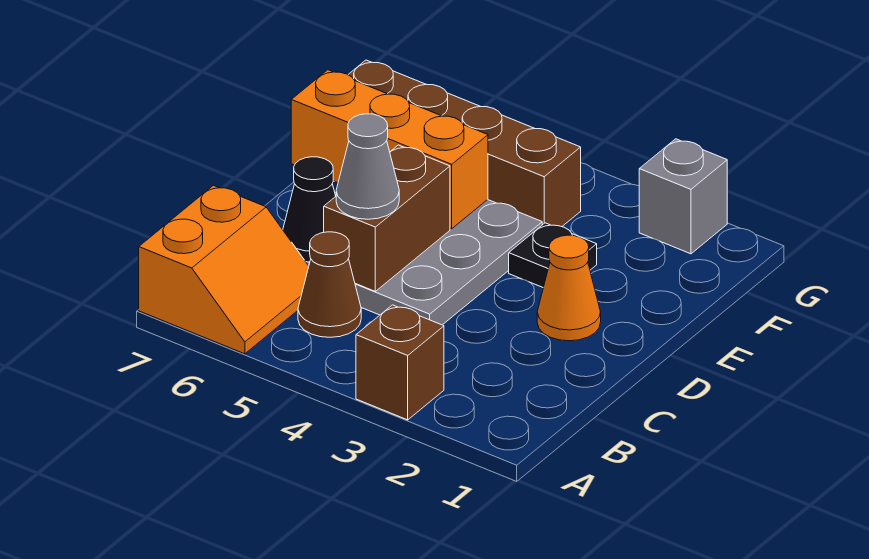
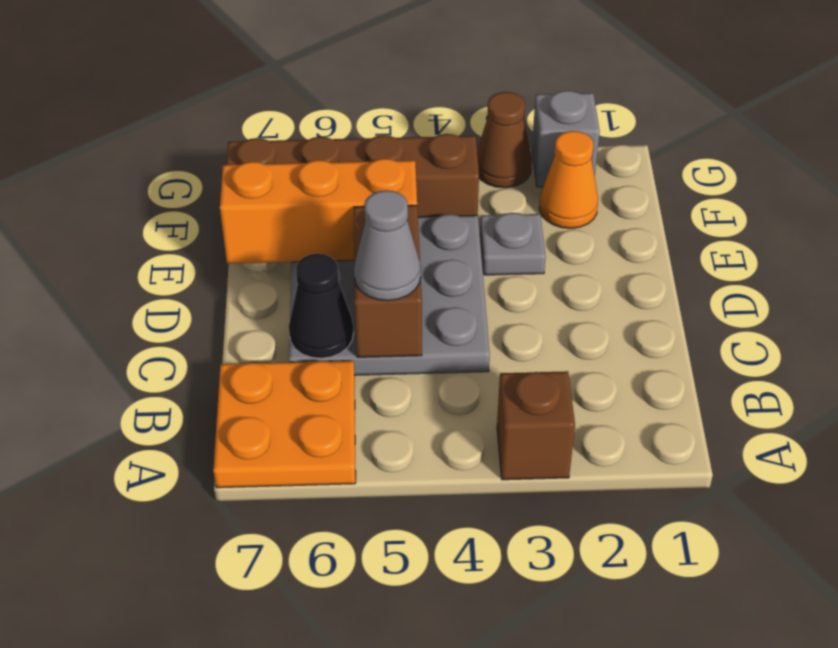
orange 2x2 slope [139,186,309,354] -> orange 2x2 plate [213,361,356,488]
brown 1x1 cone [298,232,361,337] -> brown 1x1 cone moved to [477,92,532,188]
orange 1x1 cone [537,235,601,341] -> orange 1x1 cone moved to [539,131,598,228]
black 1x1 plate [509,223,597,288] -> grey 1x1 plate [480,213,546,275]

